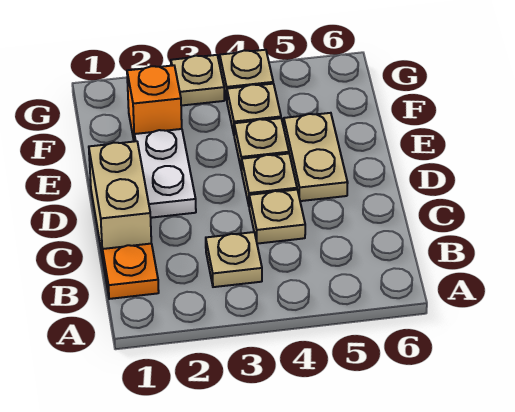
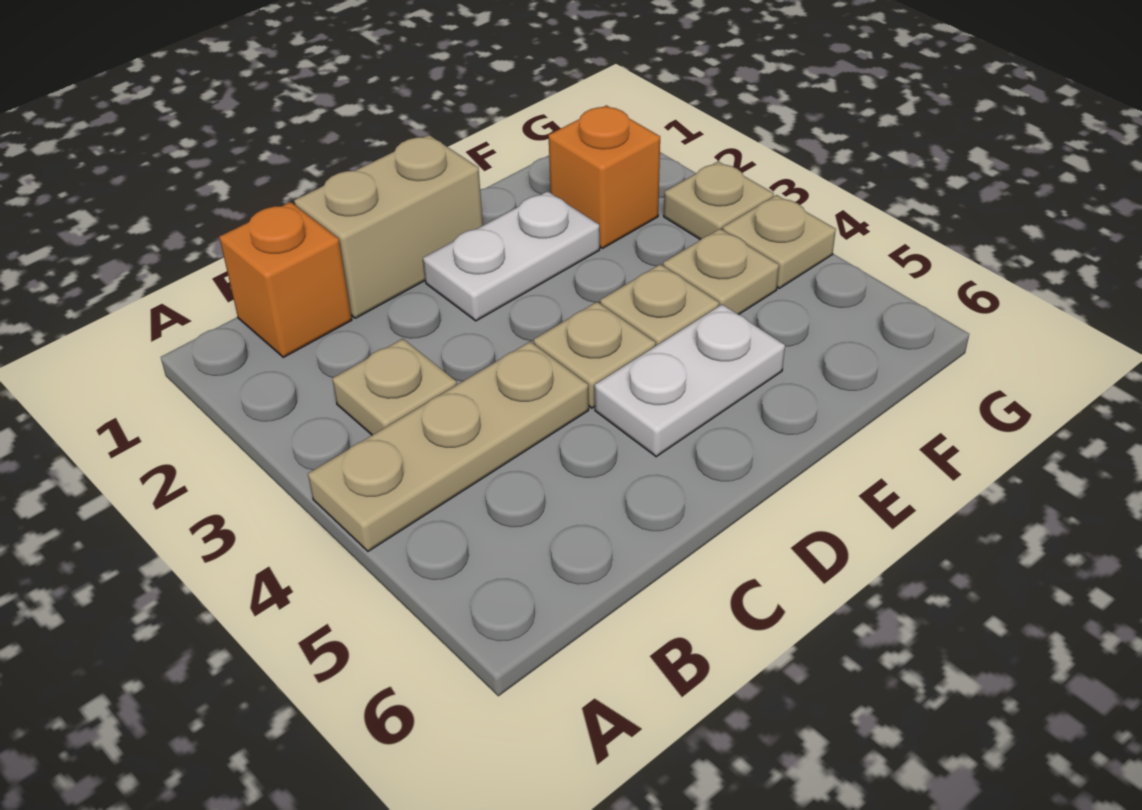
orange 1x1 plate [102,244,159,299] -> orange 1x1 brick [219,202,352,357]
tan 1x1 plate [249,190,305,244] -> tan 1x3 plate [308,342,589,551]
tan 1x2 plate [284,113,348,201] -> white 1x2 plate [595,304,785,457]

